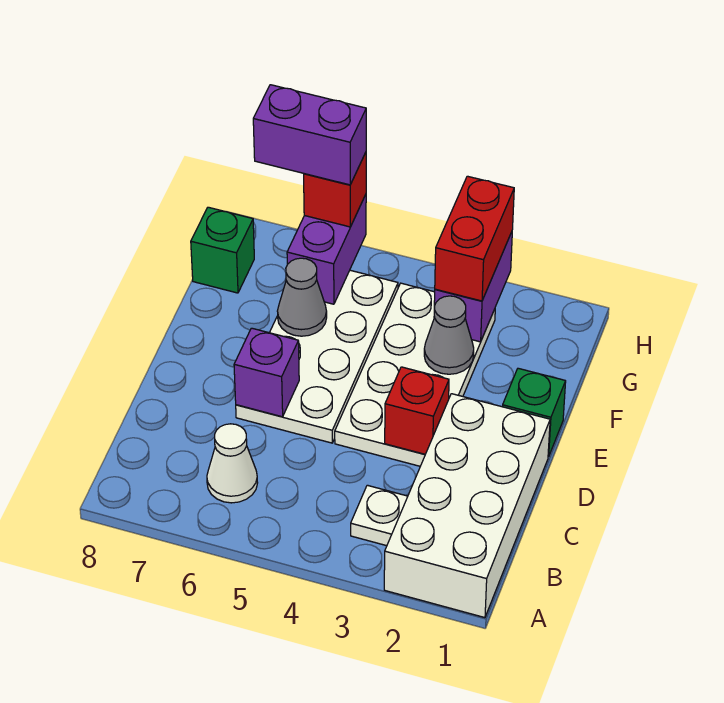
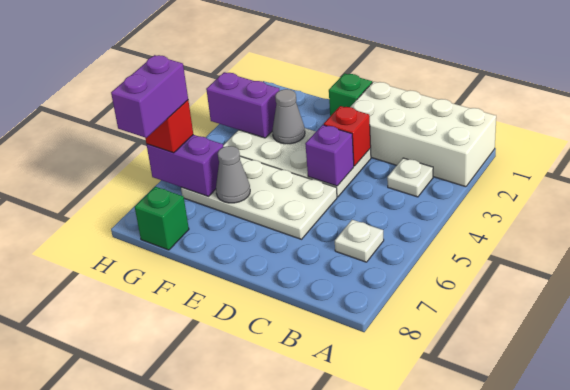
white 1x1 cone [207,424,258,503] -> white 1x1 plate [335,220,384,262]
purple 1x1 brick [234,328,299,417] -> purple 1x1 brick moved to [305,125,354,186]
red 1x2 brick [435,176,514,301] -> none

